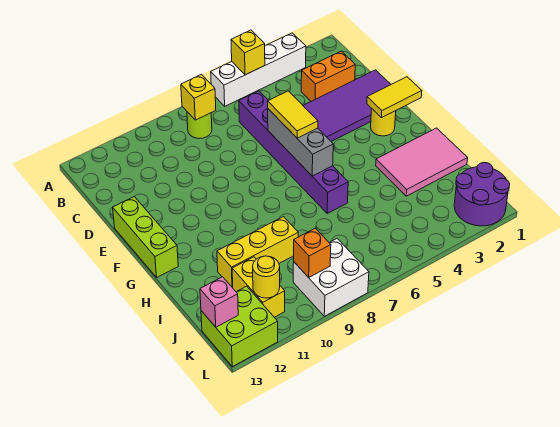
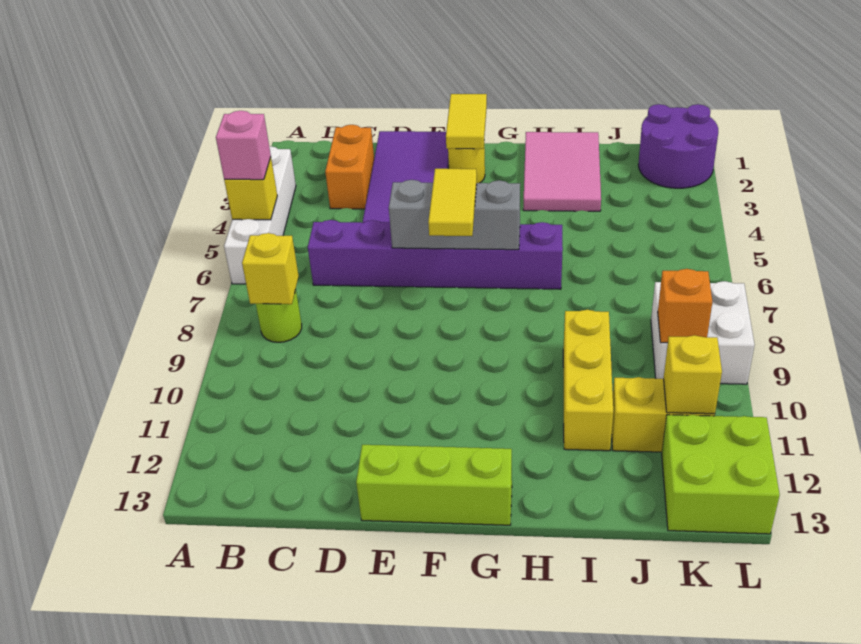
yellow 1x2 tile [268,91,318,138] -> yellow 1x2 tile turned to [428,169,477,236]
yellow 1x1 round brick [253,256,280,298] -> yellow 1x1 brick [664,335,722,414]
pink 1x1 brick [200,277,238,327] -> pink 1x1 brick moved to [216,111,271,180]

